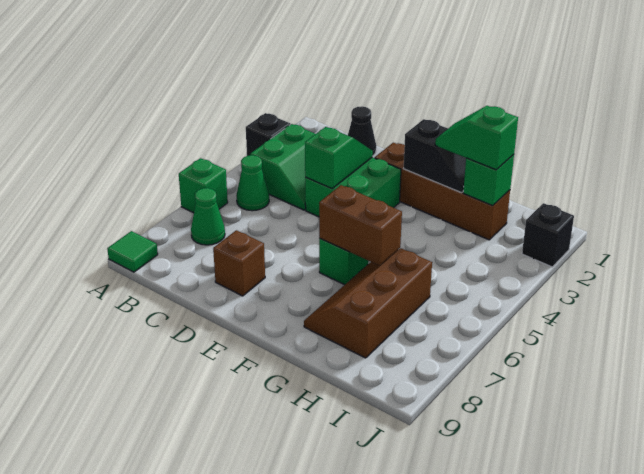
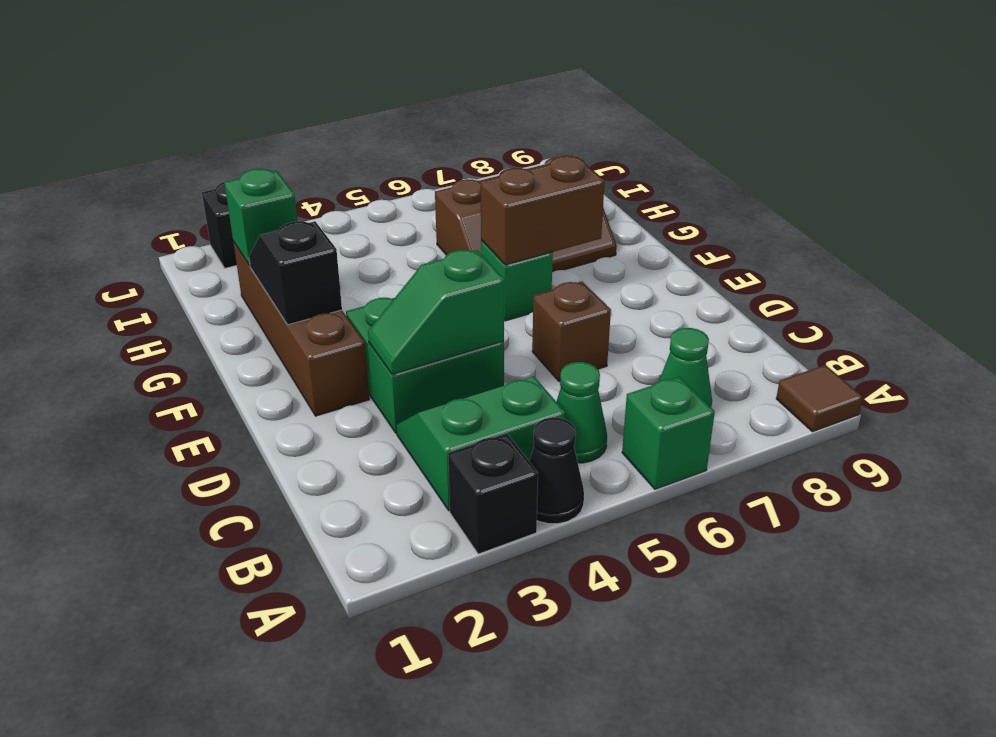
green 1x1 tile [107,231,158,272] -> brown 1x1 tile [776,365,863,432]
black 1x1 cone [348,106,376,156] -> black 1x1 cone moved to [529,417,584,524]
brown 1x1 brick [213,230,265,296] -> brown 1x1 brick moved to [532,282,611,382]
brown 1x2 brick [319,185,402,266] -> brown 1x2 brick turned to [481,156,605,265]
green 1x2 slope [435,106,518,170] -> none

